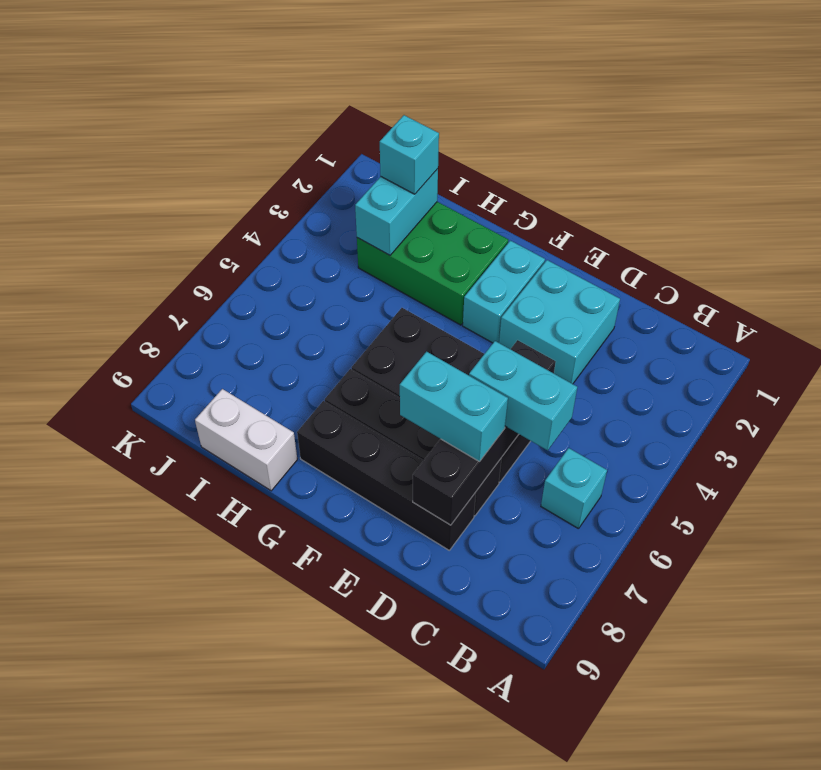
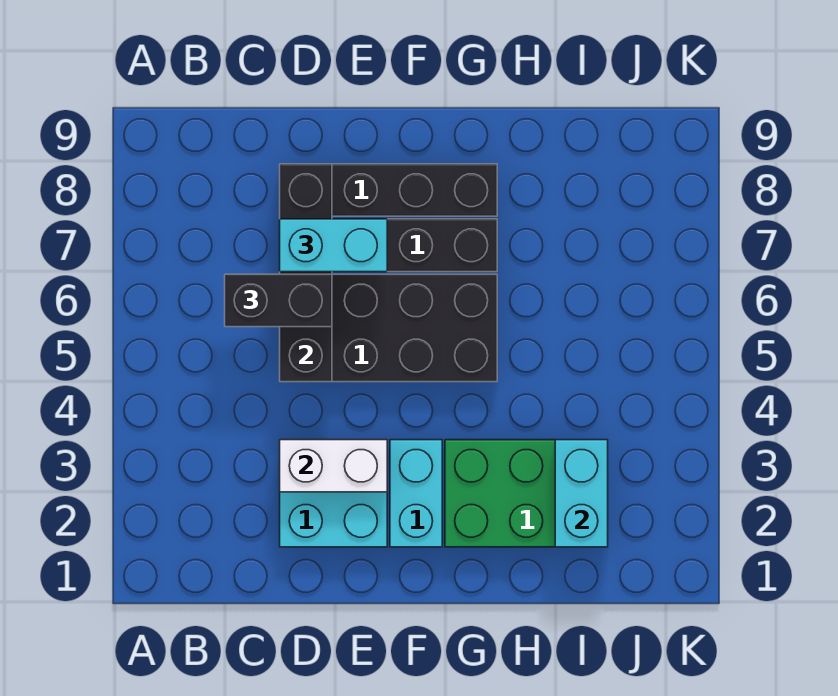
cyan 1x1 brick [541,448,607,529] -> none
cyan 1x2 brick [469,341,577,450] -> black 1x2 brick [225,274,332,327]
white 1x2 brick [195,389,297,491] -> white 1x2 brick moved to [280,440,387,492]
cyan 1x1 brick [380,115,439,194] -> none

